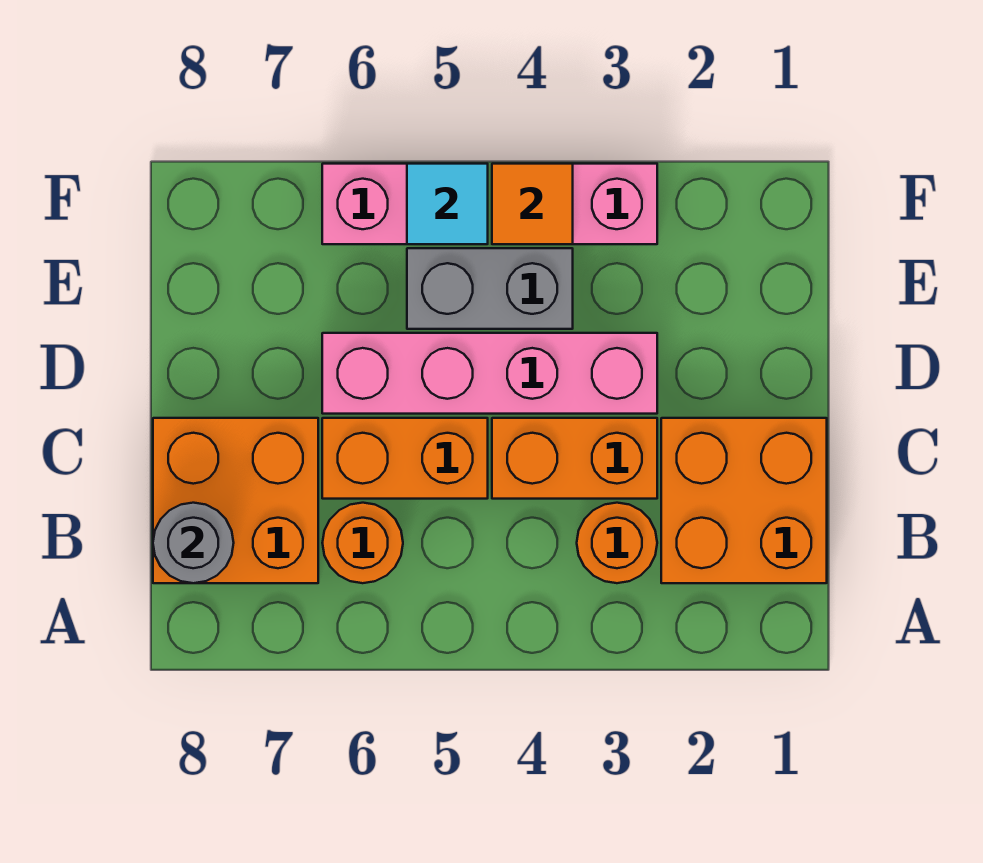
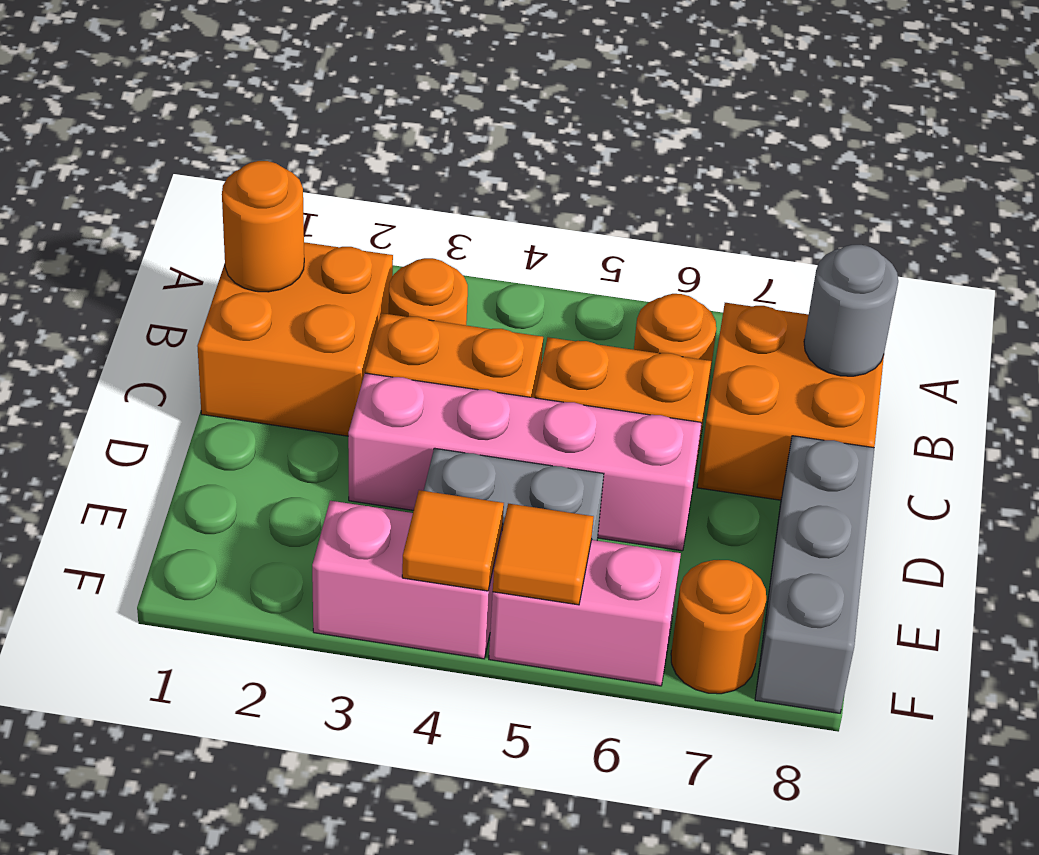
none -> orange 1x1 round brick [222,161,304,292]
none -> grey 1x3 brick [755,436,874,713]
cyan 1x1 tile [407,164,488,244] -> orange 1x1 tile [493,504,594,605]
none -> orange 1x1 round brick [671,560,766,694]

